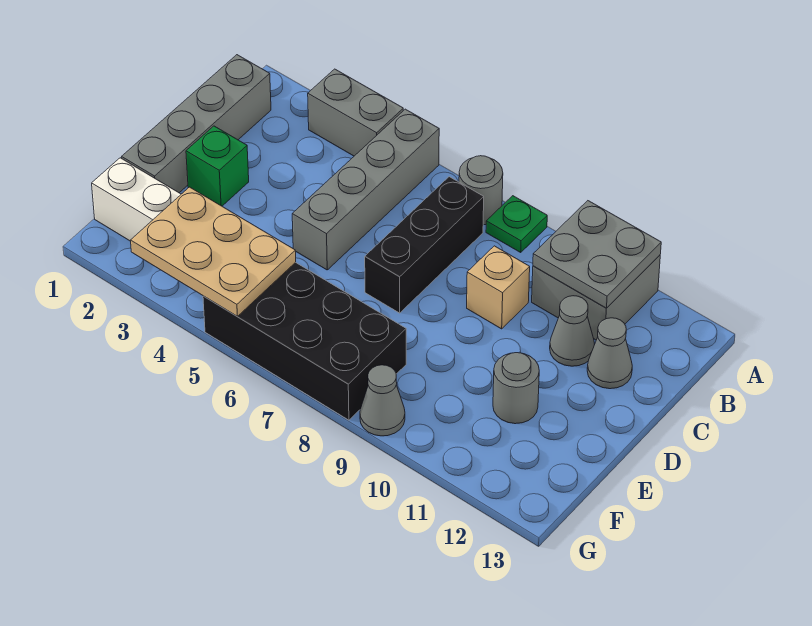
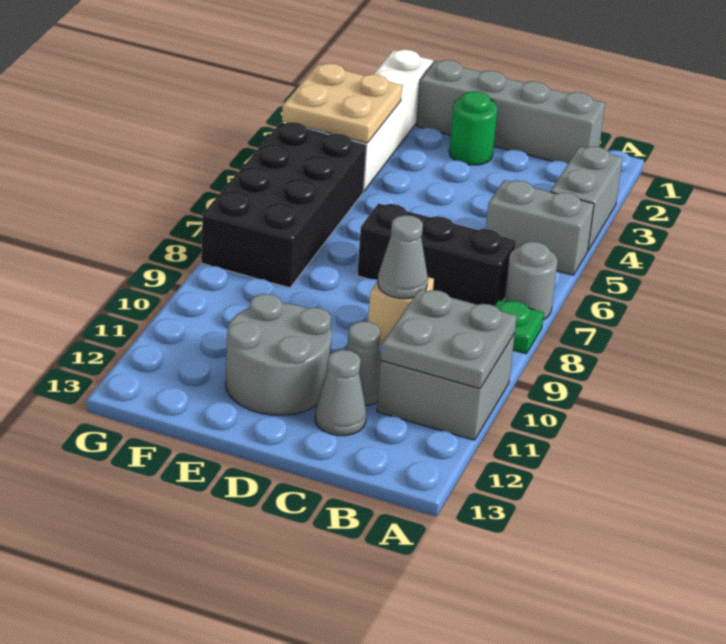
grey 1x4 brick [292,109,439,270] -> grey 1x2 brick [486,180,594,275]
green 1x1 brick [186,126,249,206] -> green 1x1 round brick [449,91,497,165]
grey 1x1 round brick [493,353,539,424] -> grey 2x2 round brick [226,294,332,415]
tan 2x3 plate [131,187,296,316] -> tan 2x2 plate [282,63,402,143]
grey 1x1 cone [360,365,405,436] -> grey 1x1 cone moved to [378,215,428,299]

